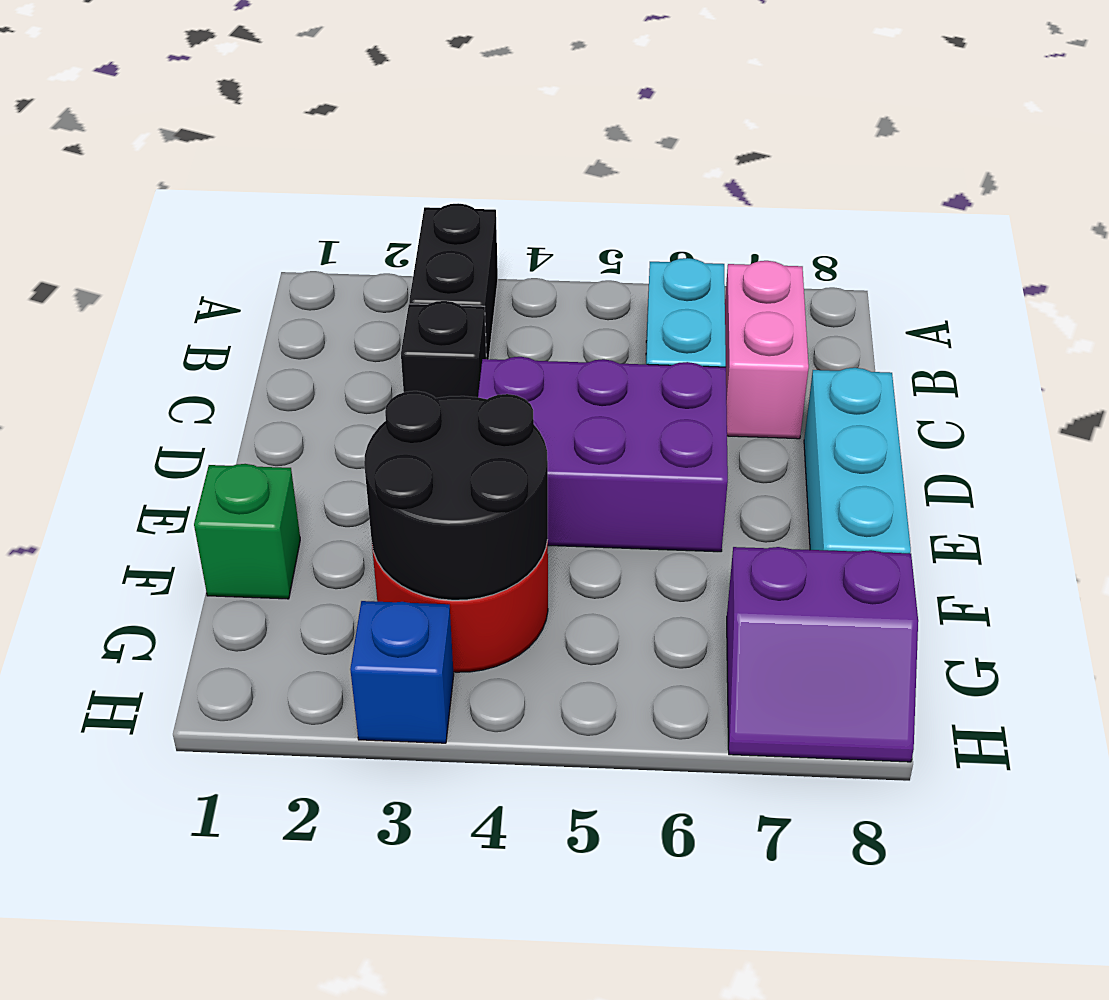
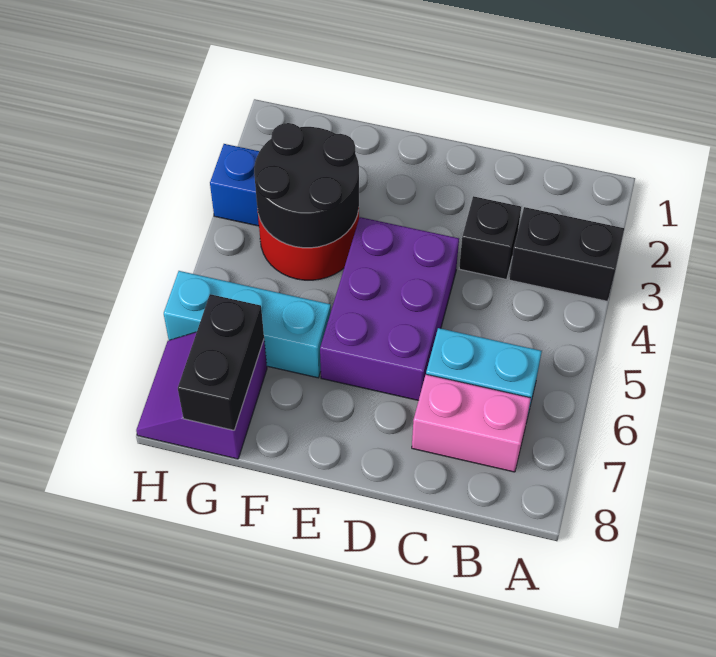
cyan 1x3 brick [804,368,911,553] -> cyan 1x3 brick moved to [164,271,331,378]
green 1x1 brick [194,464,300,599] -> none
none -> black 1x2 brick [178,294,264,430]

